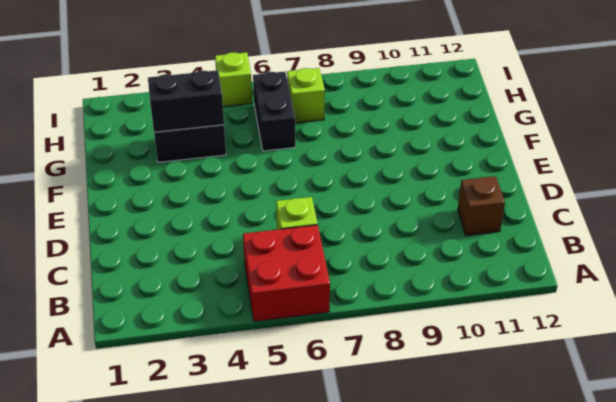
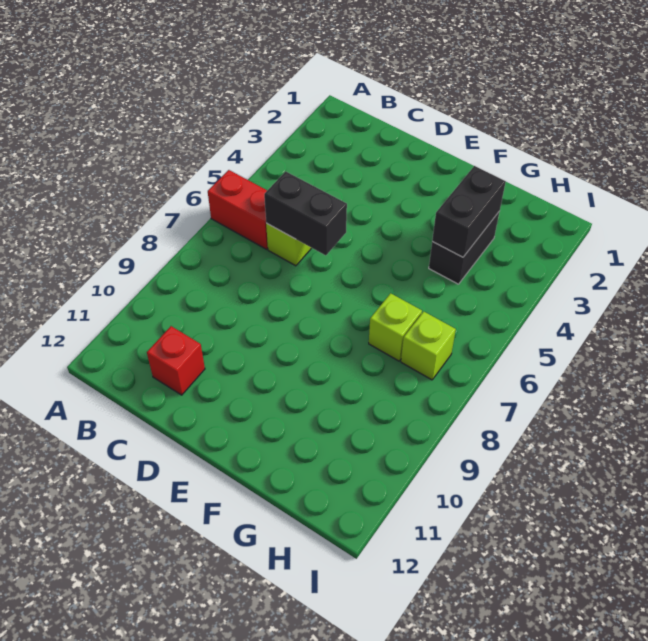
red 2x2 brick [243,225,330,321] -> red 1x2 brick [208,170,268,249]
brown 1x1 brick [458,176,505,236] -> red 1x1 brick [147,326,205,395]
black 1x2 brick [253,72,295,151] -> black 1x2 brick moved to [264,171,347,255]
lime 1x1 brick [215,52,252,107] -> lime 1x1 brick moved to [369,293,422,361]

